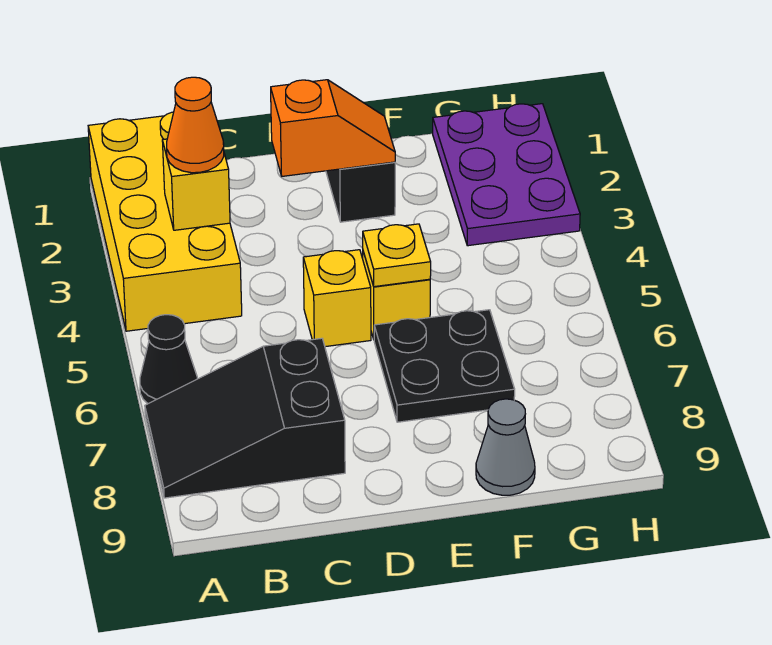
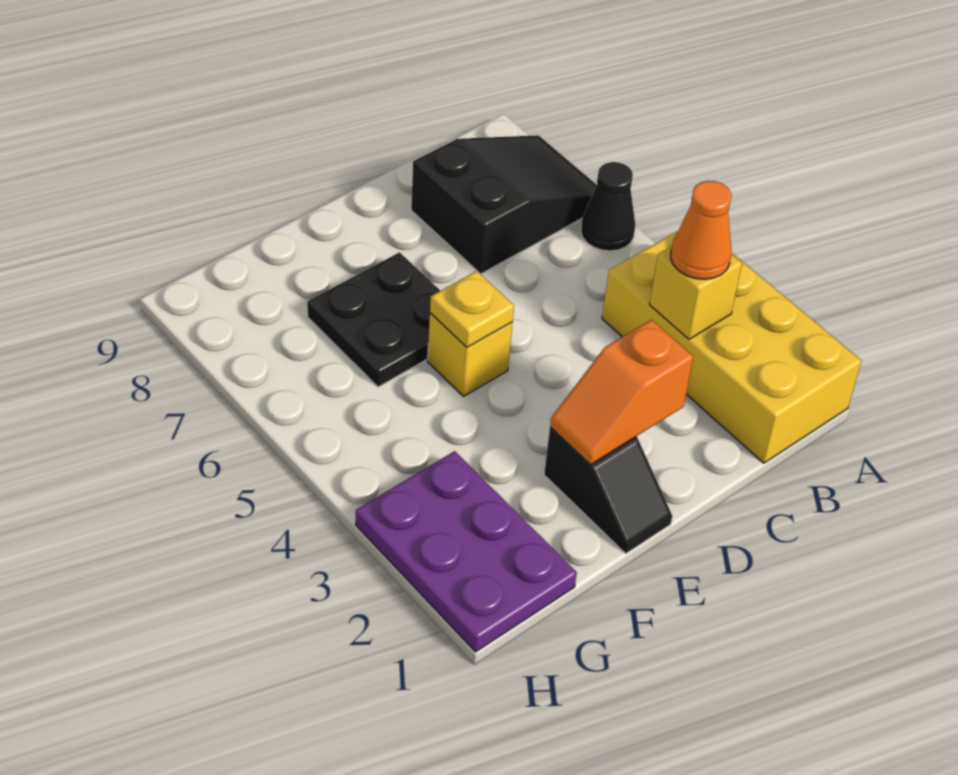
yellow 1x1 brick [303,250,371,347] -> none
grey 1x1 cone [476,399,535,495] -> none

